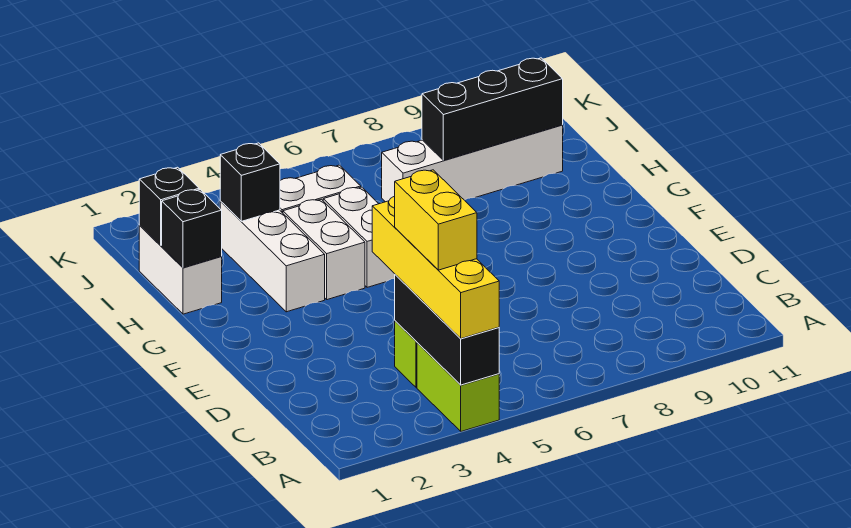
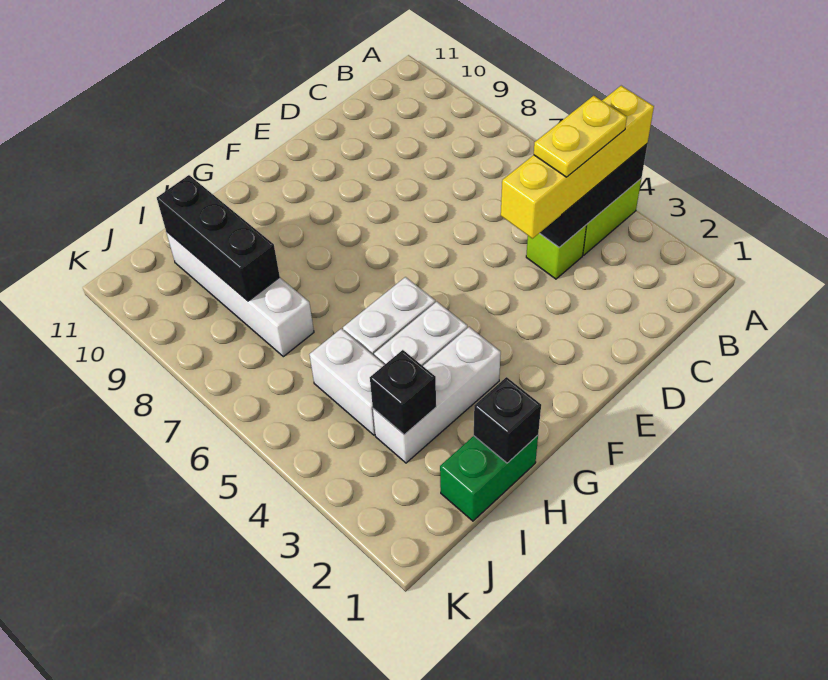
yellow 1x2 brick [395,170,477,270] -> yellow 1x2 plate [534,96,627,177]
white 1x2 brick [139,226,222,314] -> green 1x2 brick [440,436,538,521]
black 1x1 brick [139,167,199,246] -> none

